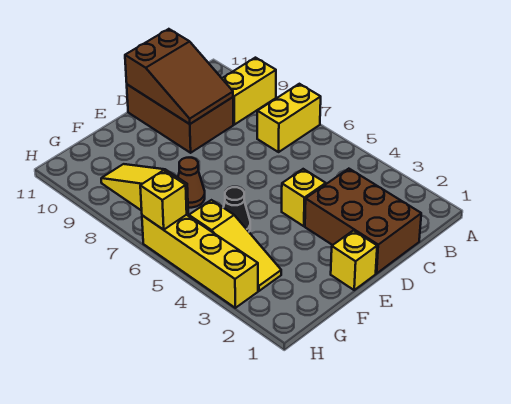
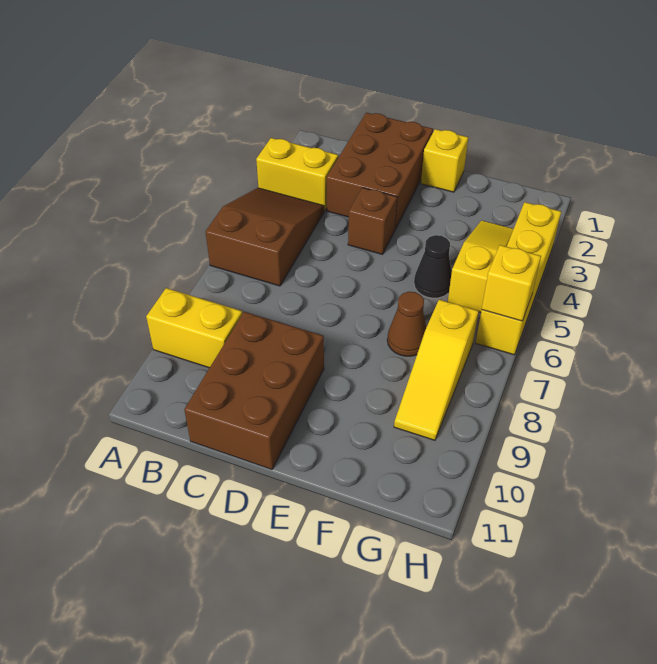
yellow 1x2 brick [257,84,321,152] -> yellow 1x2 brick moved to [256,138,338,211]
brown 2x3 slope [125,29,233,124] -> brown 2x3 slope moved to [206,188,324,286]
yellow 1x1 brick [282,169,326,226] -> brown 1x1 brick [348,188,397,254]

